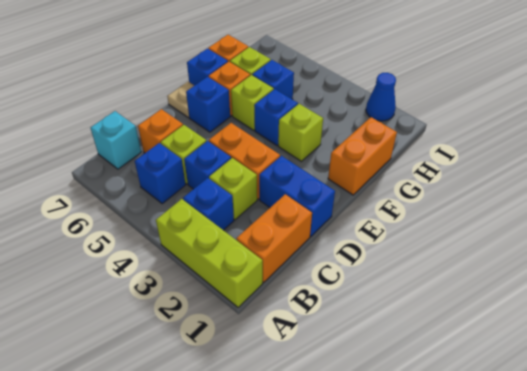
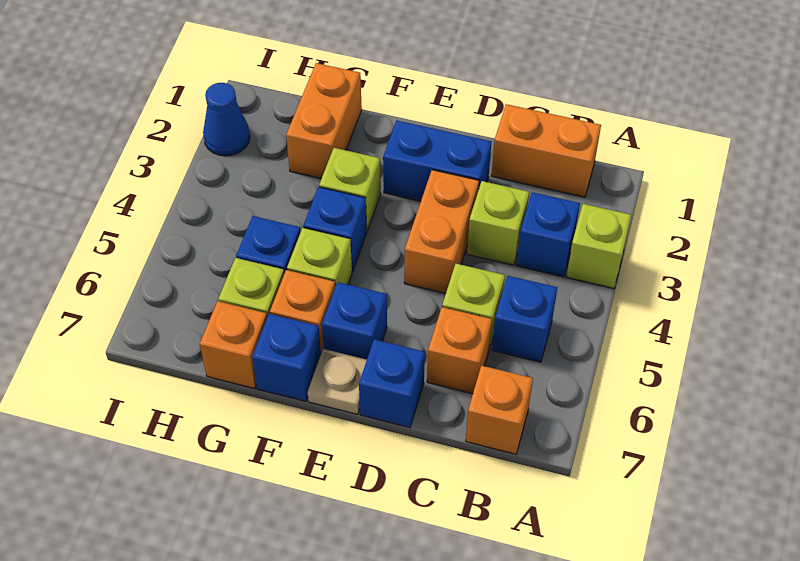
lime 1x3 brick [156,199,263,307] -> lime 1x1 brick [566,204,631,288]
cyan 1x1 brick [91,111,141,169] -> orange 1x1 brick [466,366,533,454]
blue 1x1 brick [184,141,231,189] -> blue 1x1 brick moved to [359,339,425,428]
blue 1x2 brick [259,156,335,237] -> blue 1x2 brick turned to [383,121,491,201]
orange 1x2 brick [328,117,397,195] -> orange 1x2 brick turned to [286,63,362,179]

